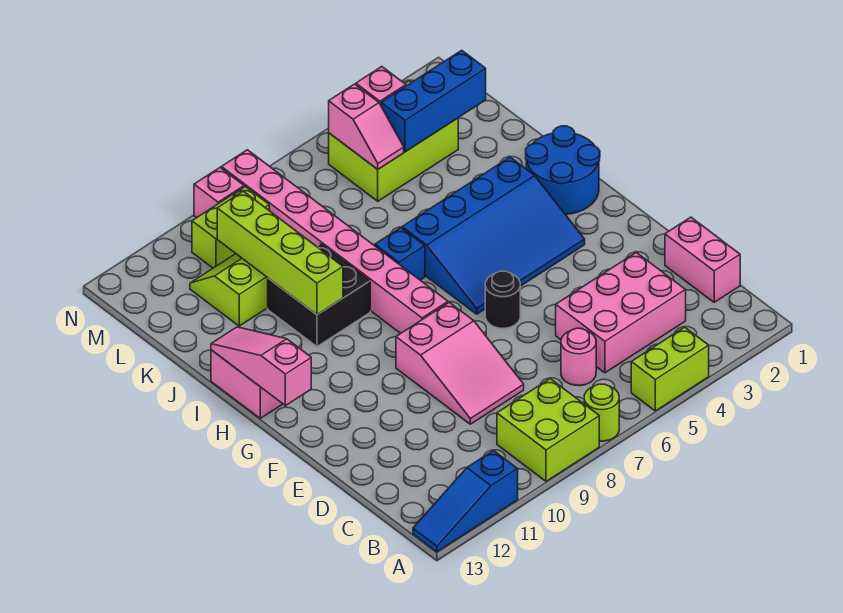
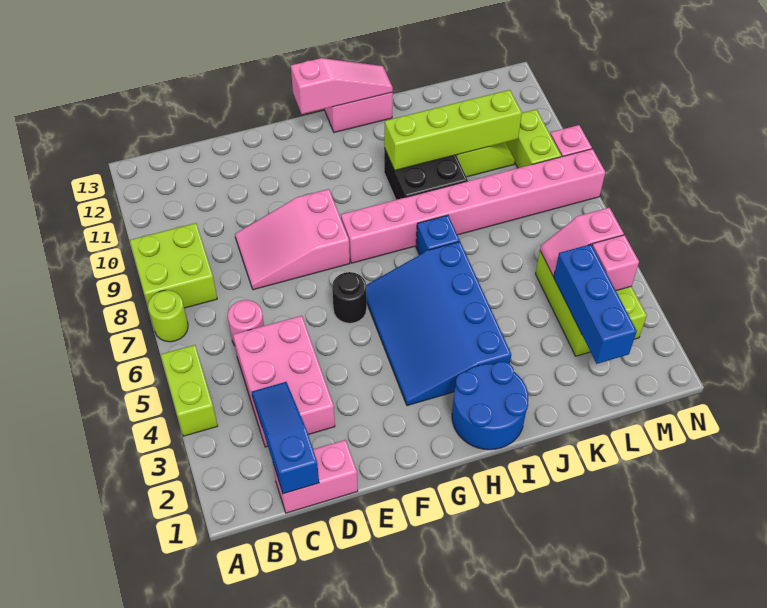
blue 1x3 slope [413,451,518,552] -> blue 1x3 slope moved to [252,382,319,494]

